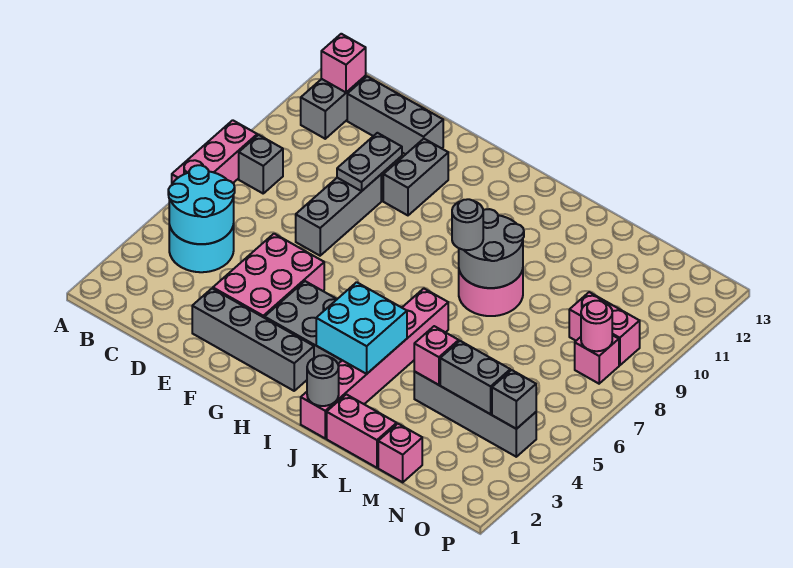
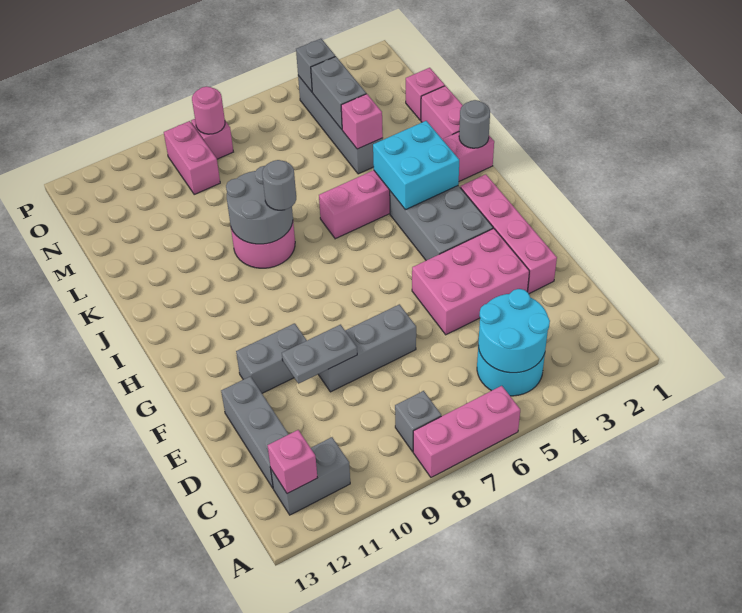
grey 1x4 brick [192,289,314,391] -> pink 1x4 brick [460,174,557,294]

